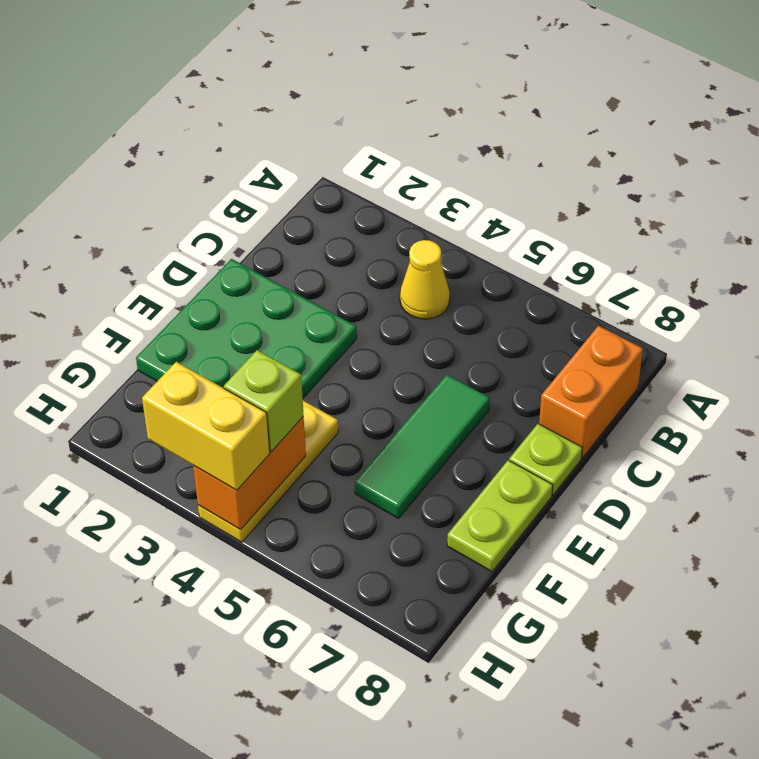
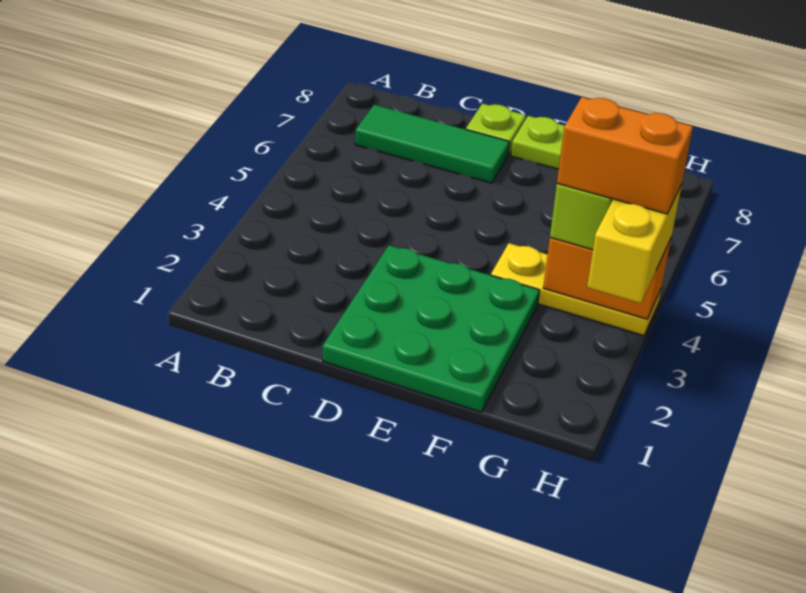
yellow 1x1 cone [400,240,450,319] -> none
orange 1x2 brick [539,326,643,458] -> orange 1x2 brick moved to [557,97,693,214]
green 1x3 tile [355,375,490,518] -> green 1x3 tile moved to [355,105,509,183]

